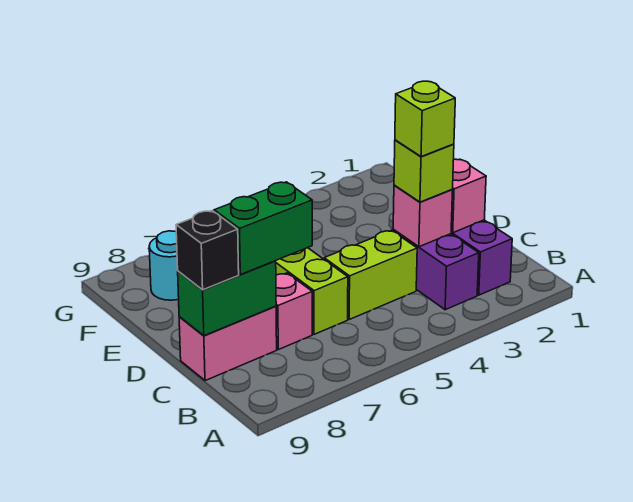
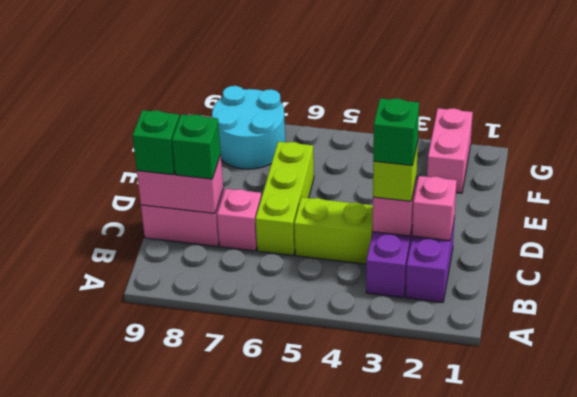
lime 1x1 brick [395,81,455,157] -> green 1x1 brick [373,98,419,166]
green 1x2 brick [214,182,312,275] -> green 1x1 brick [172,114,221,179]
green 1x2 brick [178,261,276,336] -> pink 1x2 brick [137,155,223,213]
black 1x1 brick [176,211,239,290] -> green 1x1 brick [133,110,179,175]
none -> pink 1x2 brick [427,108,473,193]
cyan 1x1 round brick [149,231,179,300] -> cyan 2x2 round brick [212,86,285,169]

